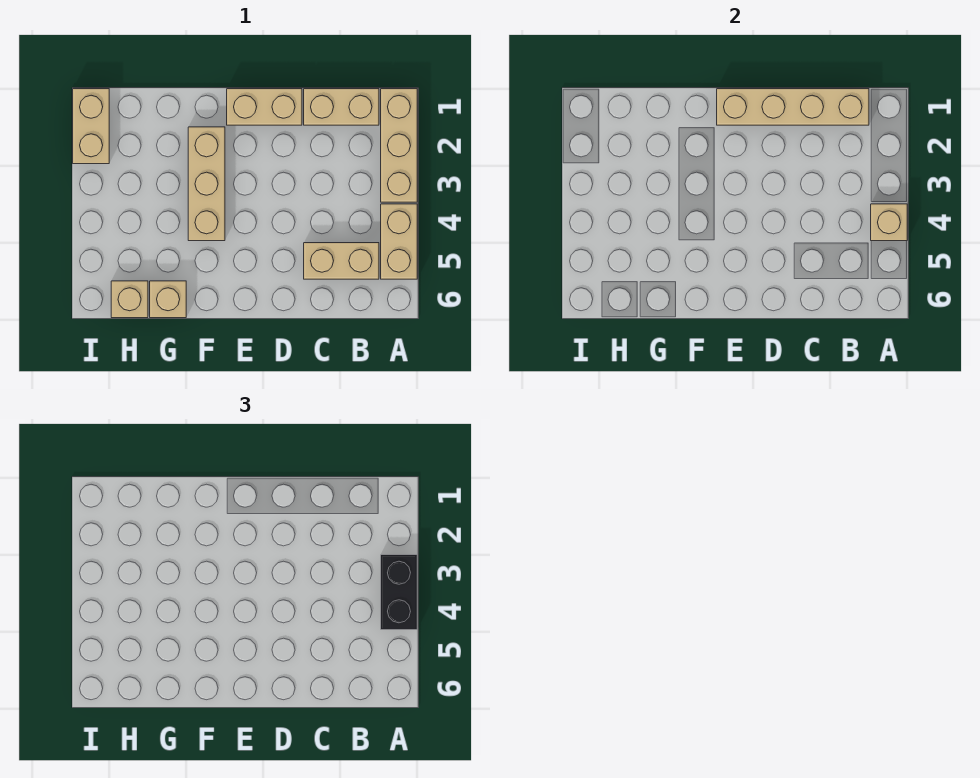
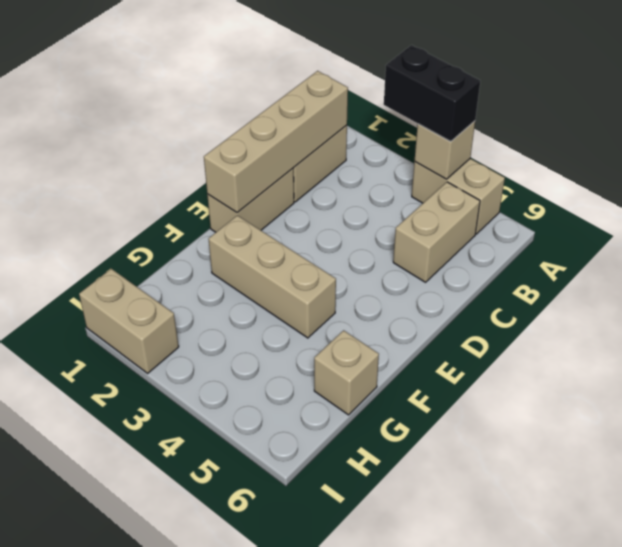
tan 1x3 brick [381,89,417,202] -> none
tan 1x1 brick [111,281,148,318] -> none

